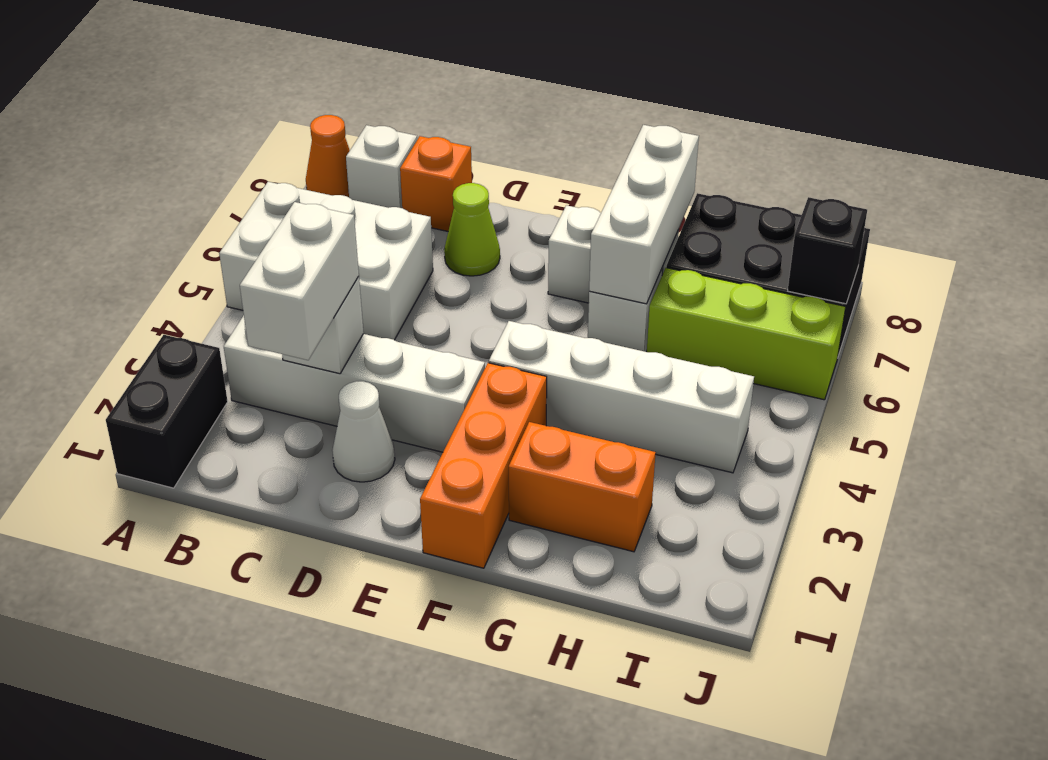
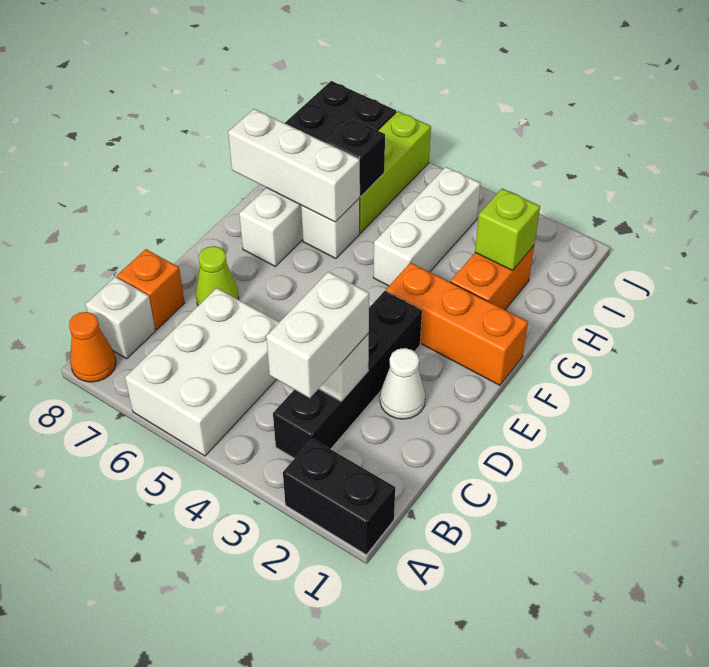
white 1x4 brick [224,315,485,452] -> black 1x4 brick [273,291,422,458]
white 1x2 brick [240,202,359,360] -> white 1x2 brick turned to [266,272,369,398]
white 1x4 brick [489,321,754,473] -> white 1x3 brick [373,167,481,286]
none -> lime 1x1 brick [475,189,540,271]
black 1x1 brick [788,197,867,304] -> black 1x1 brick moved to [326,118,385,197]

